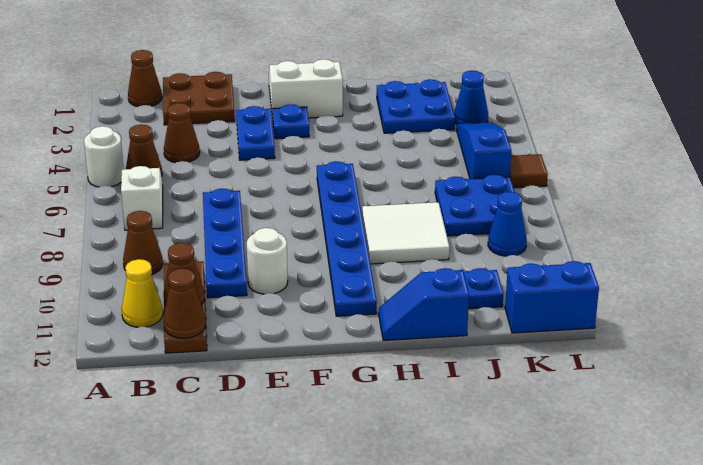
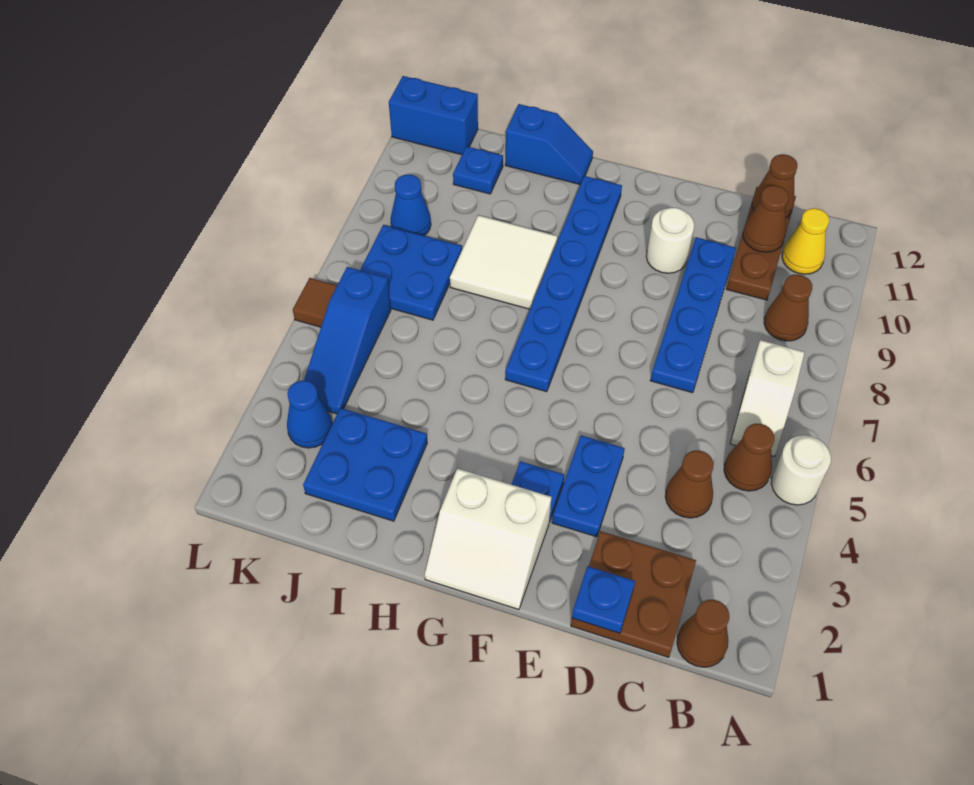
none -> blue 1x1 plate [572,566,635,633]

